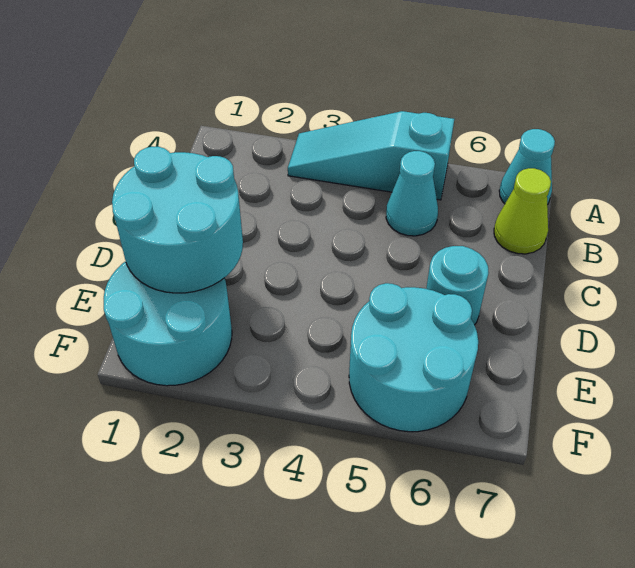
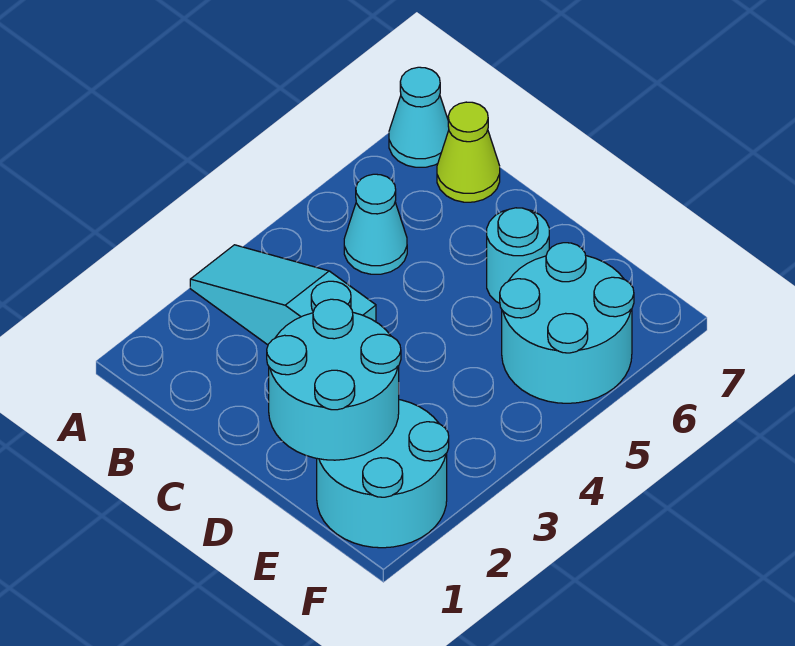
cyan 1x3 slope [288,111,454,200] -> cyan 1x3 slope turned to [190,245,376,345]

